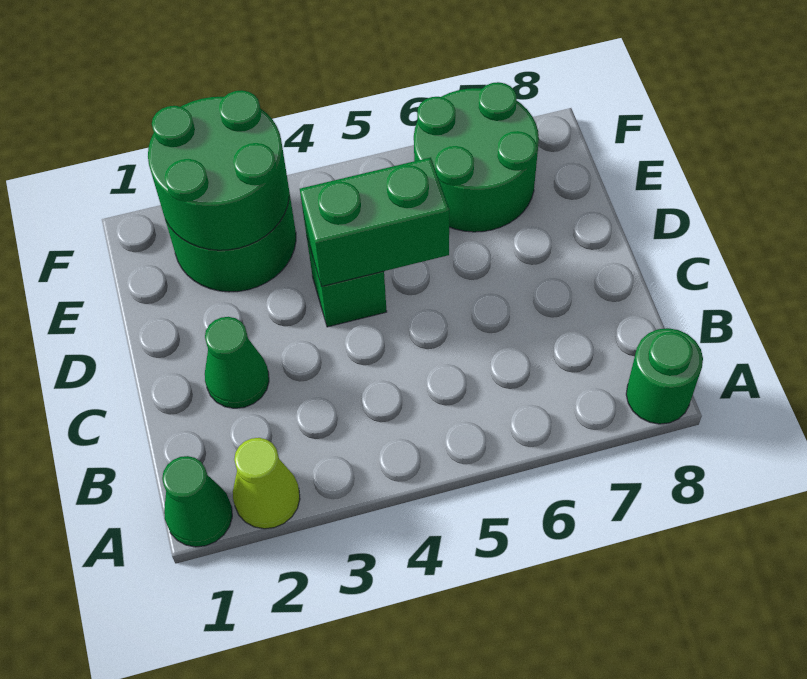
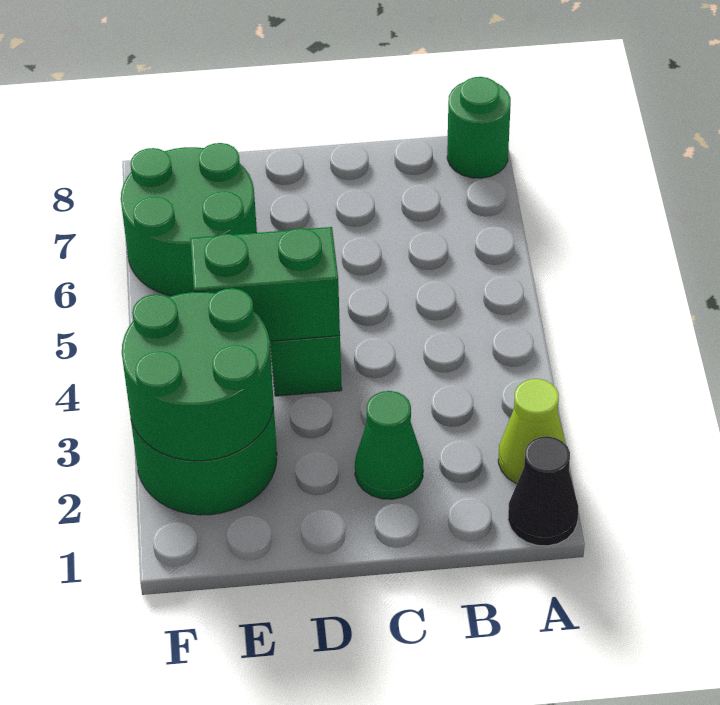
green 1x1 cone [162,456,232,547] -> black 1x1 cone [508,436,578,546]
green 1x2 brick [300,157,449,286] -> green 1x2 brick turned to [190,227,340,341]

